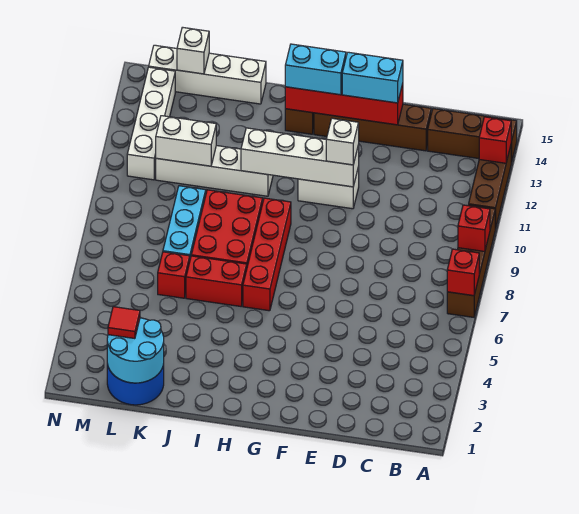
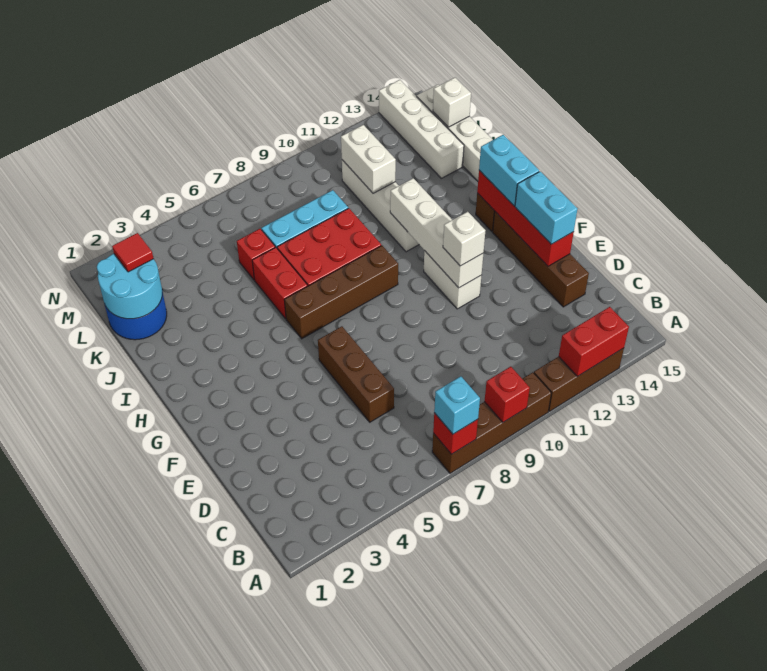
none -> cyan 1x1 brick [434,376,480,434]
red 1x1 brick [479,117,511,163] -> red 1x2 brick [559,307,629,377]
brown 1x3 brick [428,109,517,163] -> brown 1x3 brick moved to [318,326,394,422]
red 1x4 brick [243,198,291,311] -> brown 1x4 brick [284,246,398,339]
white 1x4 brick [127,67,175,180] -> white 1x4 brick turned to [379,80,464,178]

